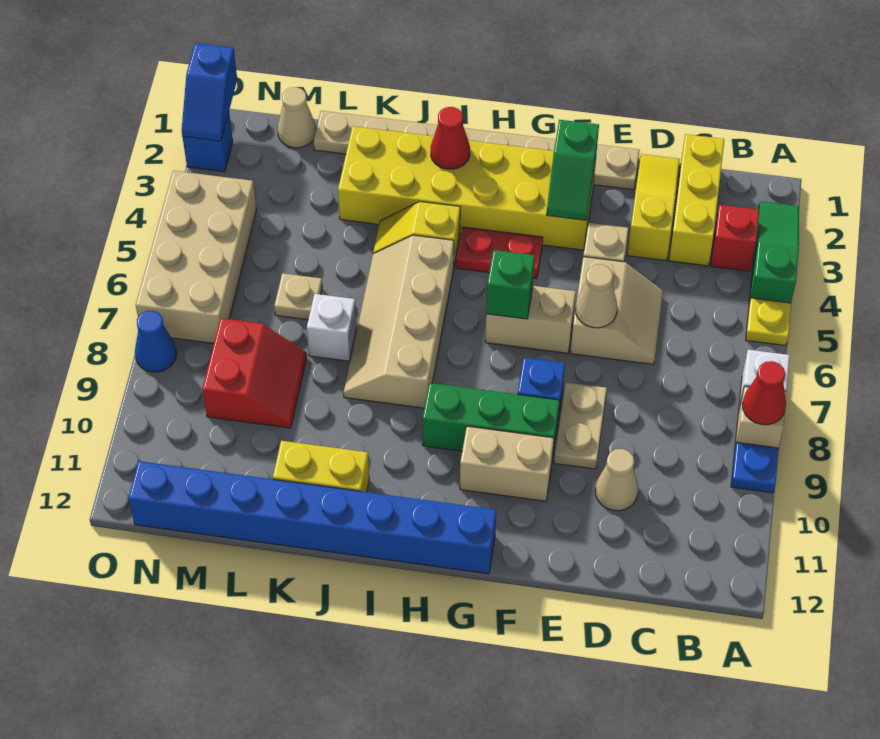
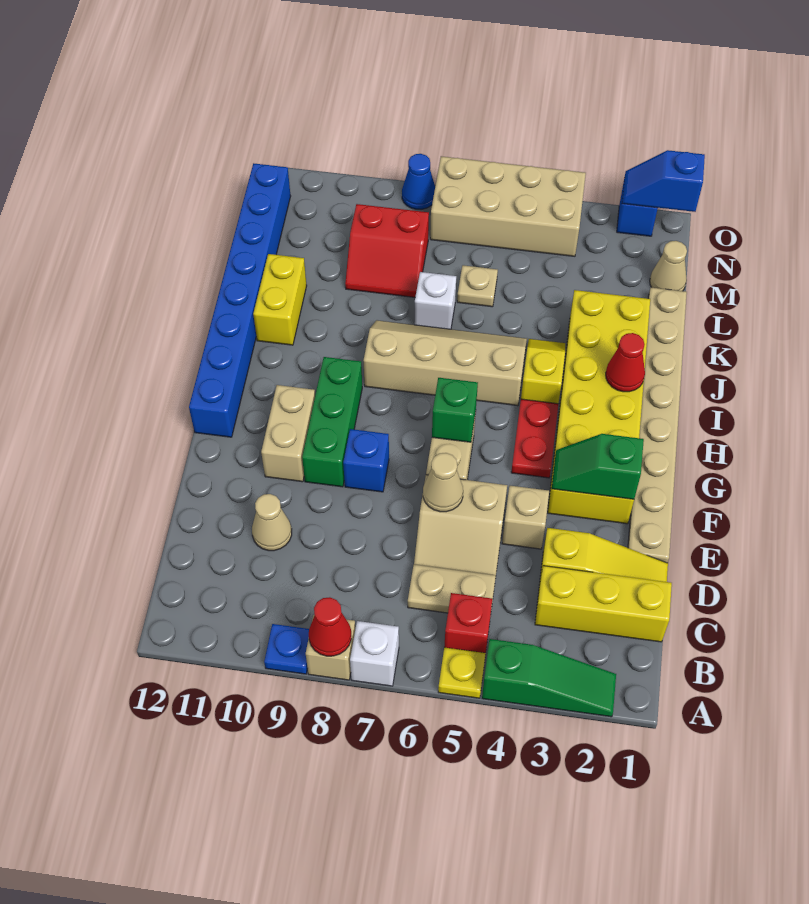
red 1x1 brick [711,205,759,271] -> red 1x1 brick moved to [444,593,492,653]
tan 1x2 plate [554,382,607,469] -> tan 1x2 plate moved to [408,564,496,613]

